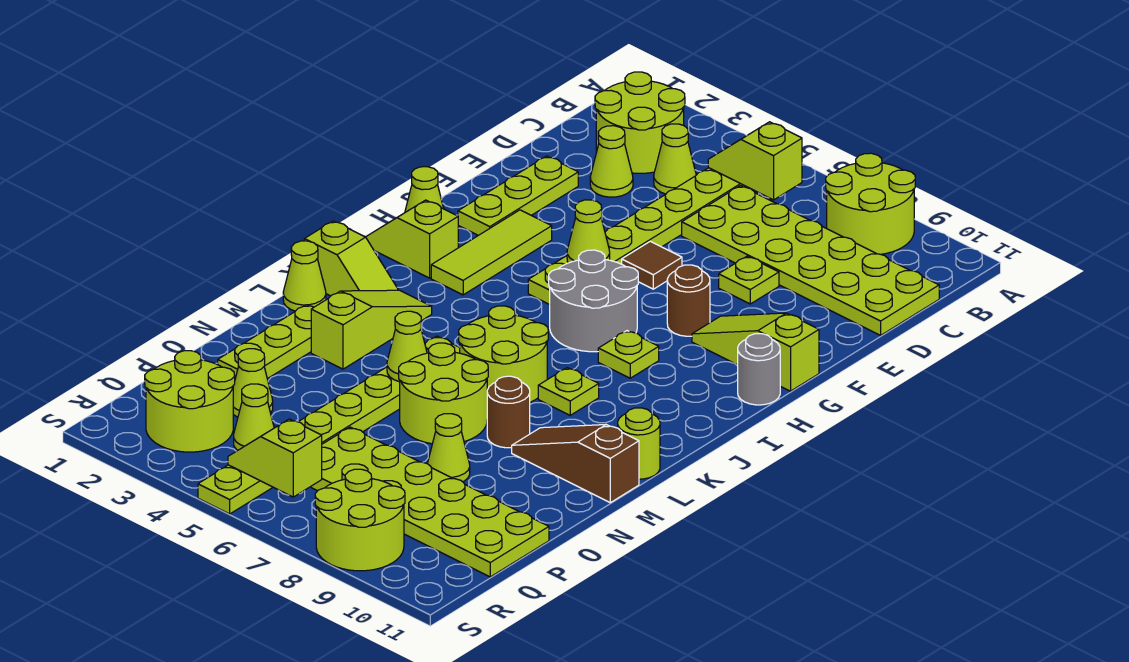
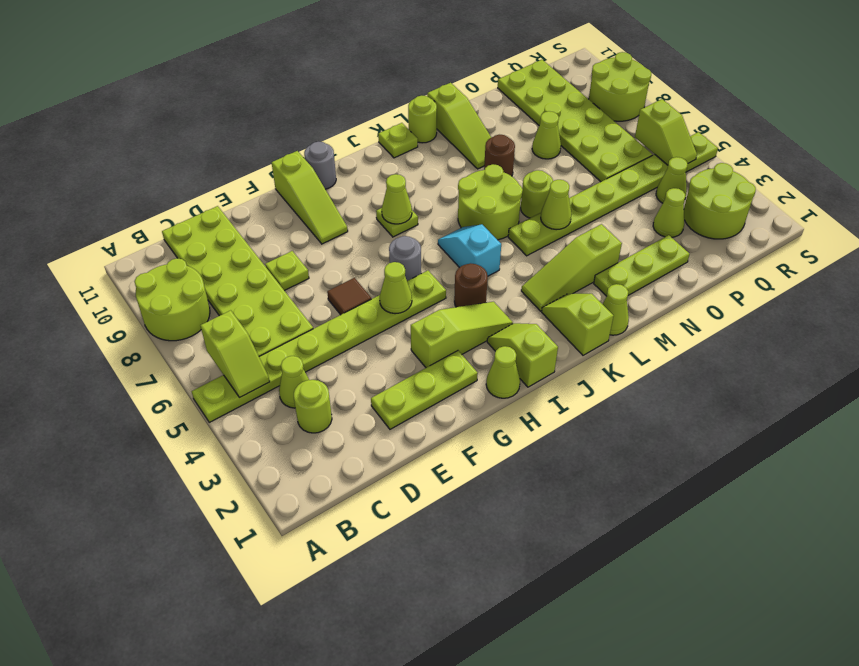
lime 2x2 round brick [595,72,685,173] -> lime 1x1 round brick [294,380,332,433]
lime 1x1 cone [590,126,633,197] -> lime 1x1 cone moved to [382,174,412,224]
lime 1x3 tile [431,210,552,295] -> lime 1x3 slope [411,302,513,368]
brown 1x1 round brick [667,265,710,336] -> brown 1x1 round brick moved to [454,263,488,307]
grey 2x2 round brick [549,250,638,352] -> grey 1x1 round brick [389,236,421,281]
lime 1x2 slope [366,200,458,278] -> lime 1x2 slope turned to [487,323,558,387]
none -> cyan 1x2 slope [438,225,501,276]
lime 1x1 plate [538,368,599,415] -> lime 1x1 plate moved to [378,123,418,158]
lime 2x2 round brick [399,343,488,444] -> lime 1x1 round brick [521,170,553,218]
brown 1x3 slope [512,425,639,503] -> lime 1x3 slope [427,83,491,169]

